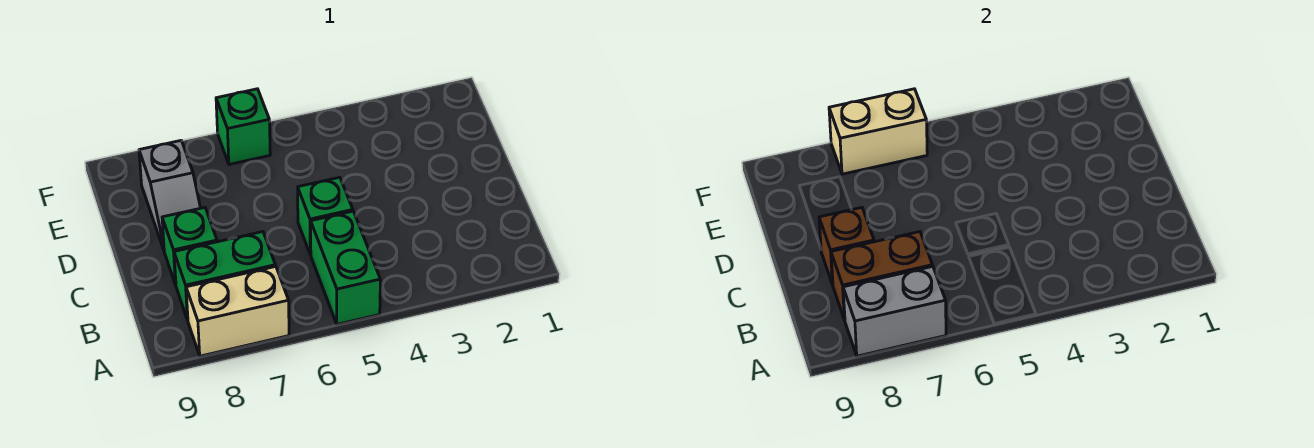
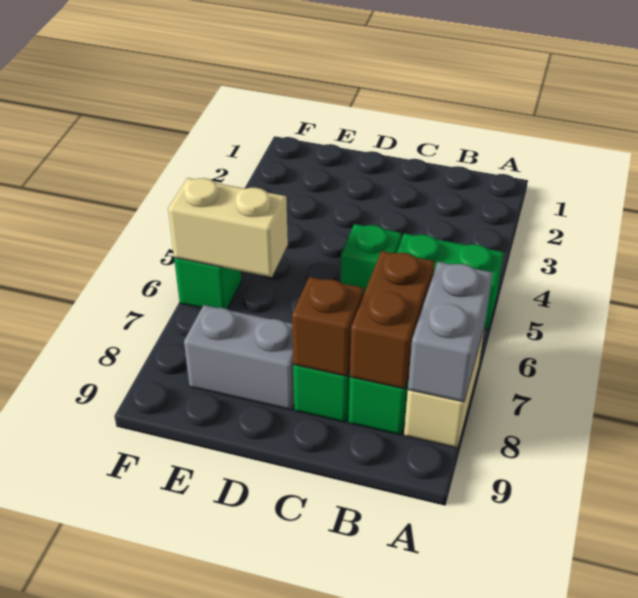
grey 1x2 slope [139,141,200,250] -> grey 1x2 brick [184,305,294,410]
tan 1x2 brick [829,89,927,174] -> tan 1x2 brick turned to [168,178,288,277]

